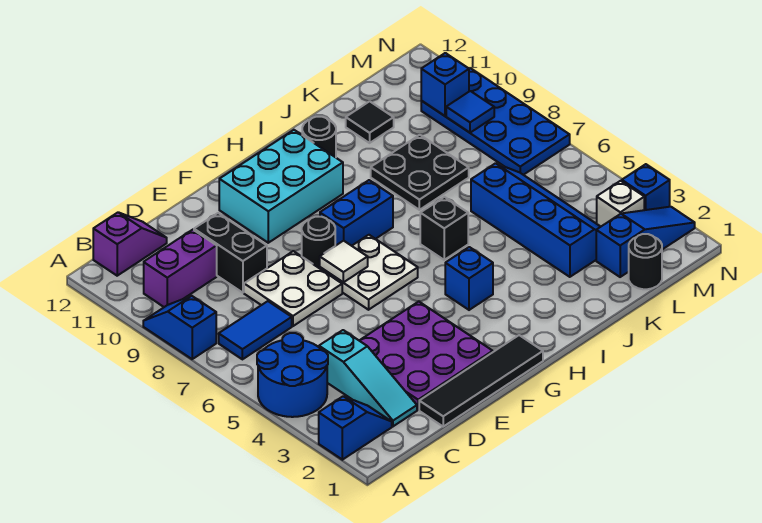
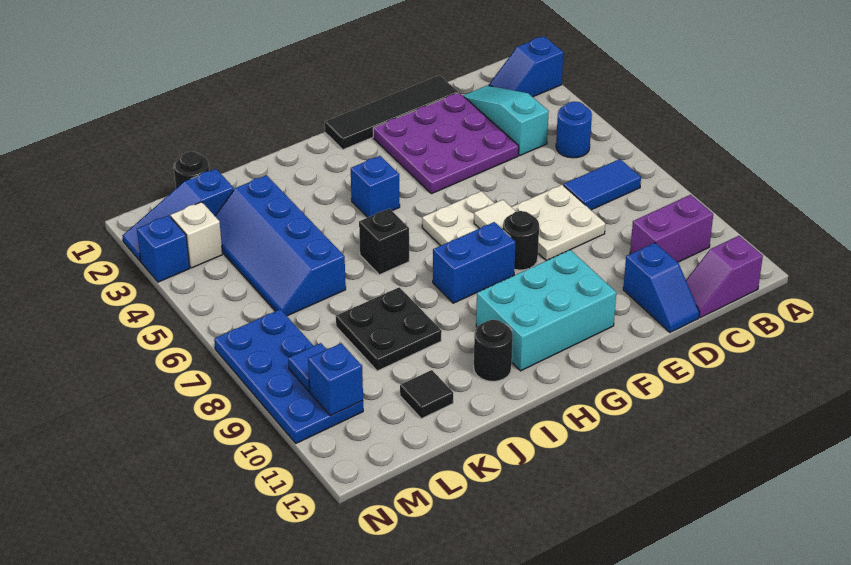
blue 2x2 round brick [257,333,328,417] -> blue 1x1 round brick [556,101,592,158]
blue 1x2 slope [143,296,216,359] -> blue 1x2 slope moved to [623,243,699,332]
black 1x2 brick [194,213,267,293] -> none

